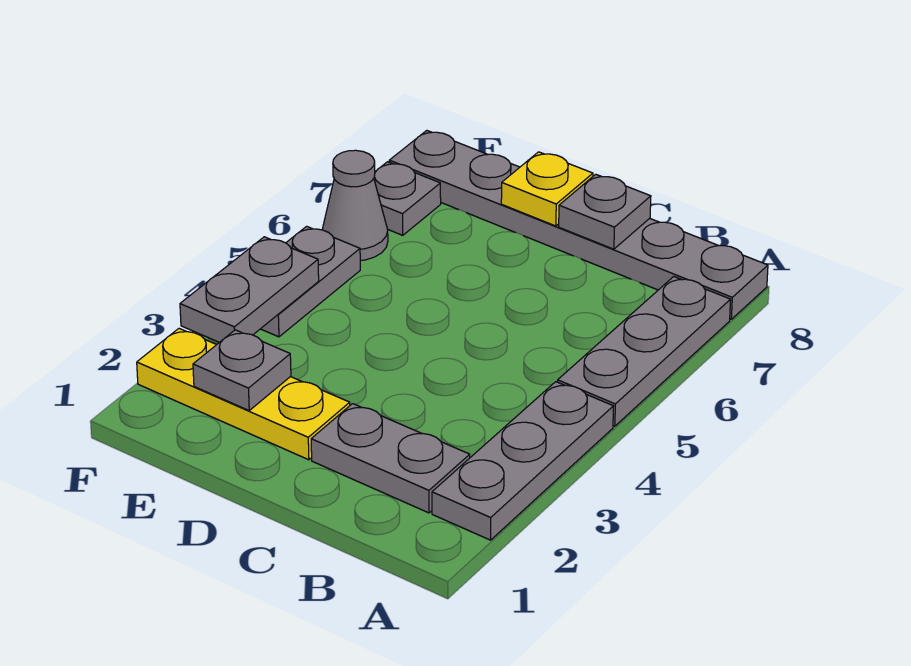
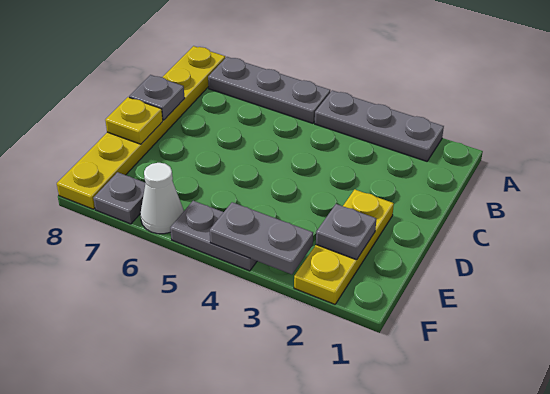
grey 1x6 plate [389,131,768,319] -> yellow 1x6 plate [57,46,225,209]
grey 1x2 plate [311,404,470,513] -> none
grey 1x1 cone [322,150,388,261] -> white 1x1 cone [140,163,184,234]

